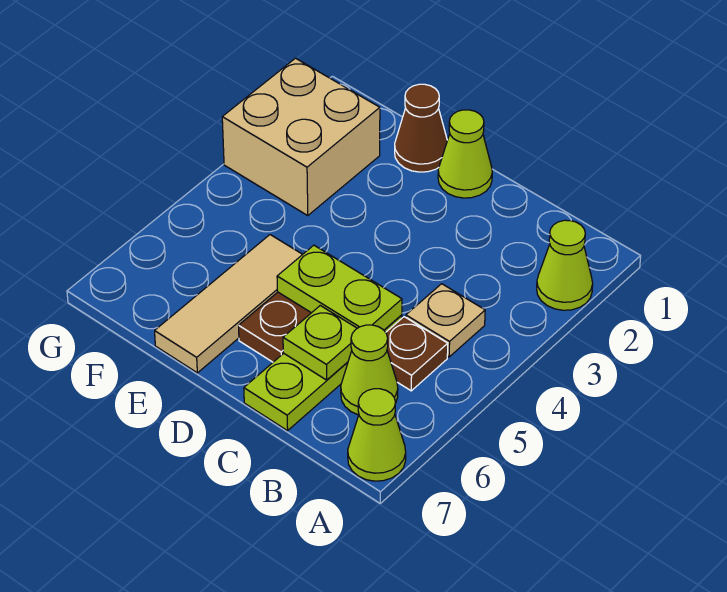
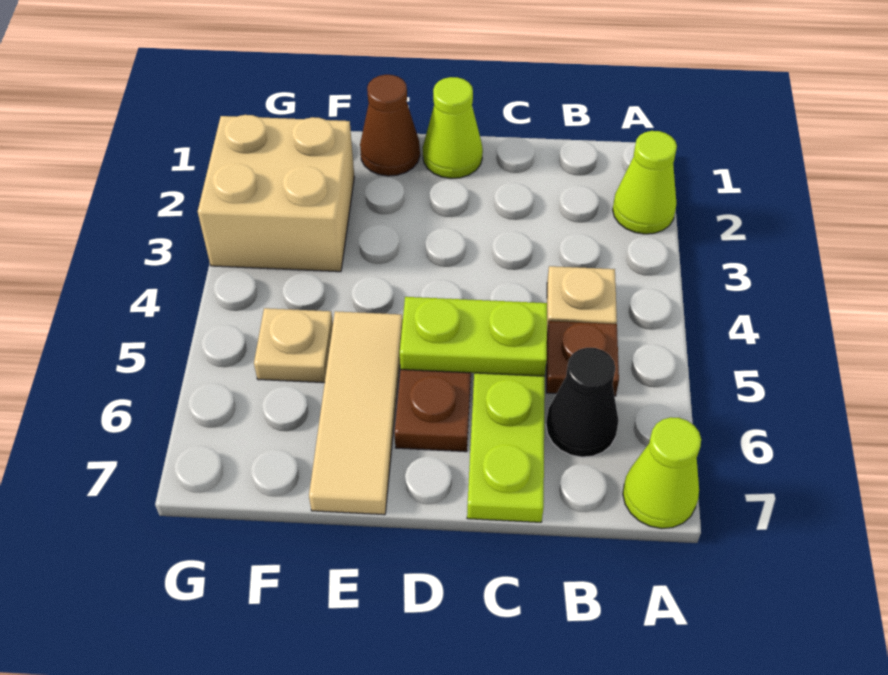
lime 1x1 cone [341,325,398,415] -> black 1x1 cone [546,348,619,457]
lime 1x1 plate [283,306,357,380] -> none
none -> tan 1x1 plate [254,308,333,383]

